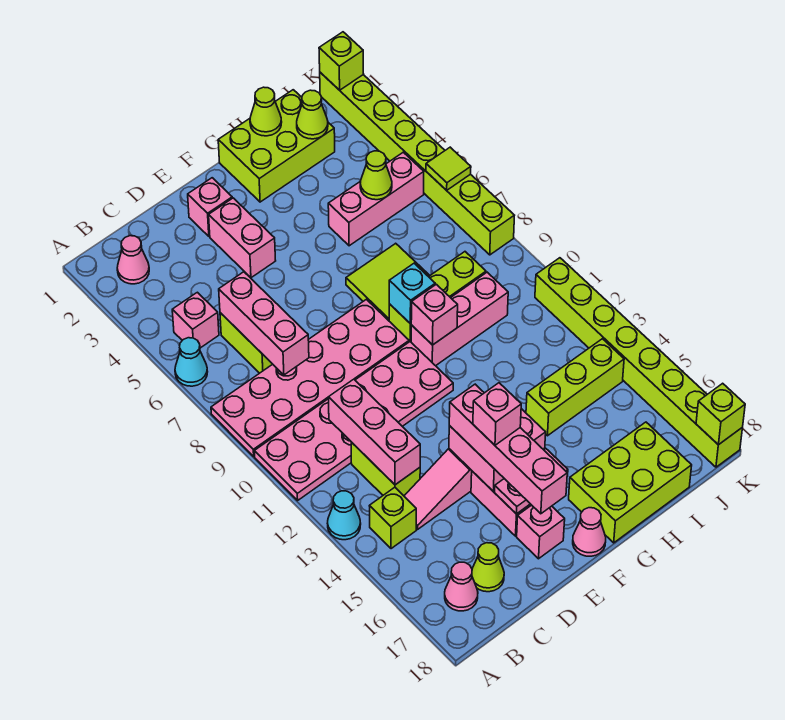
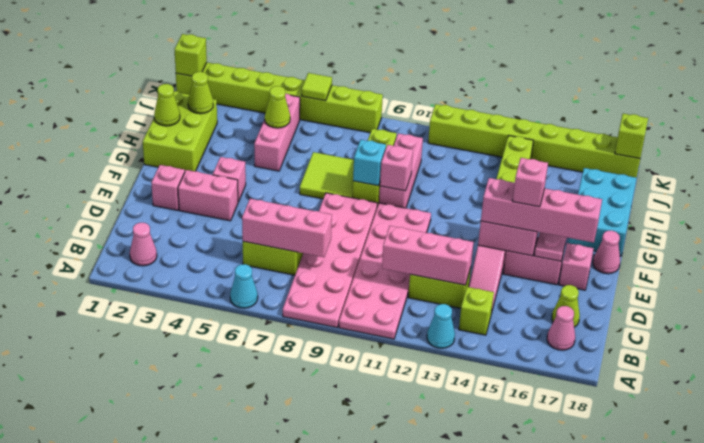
pink 1x1 brick [172,292,219,348] -> pink 1x1 brick moved to [213,157,246,202]
lime 2x3 brick [569,422,692,543] -> cyan 2x3 brick [568,168,637,256]

